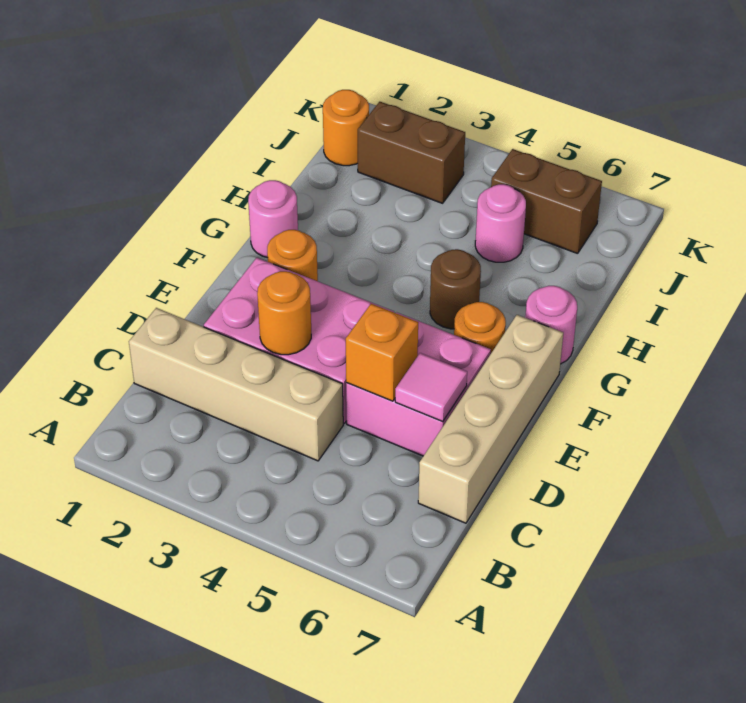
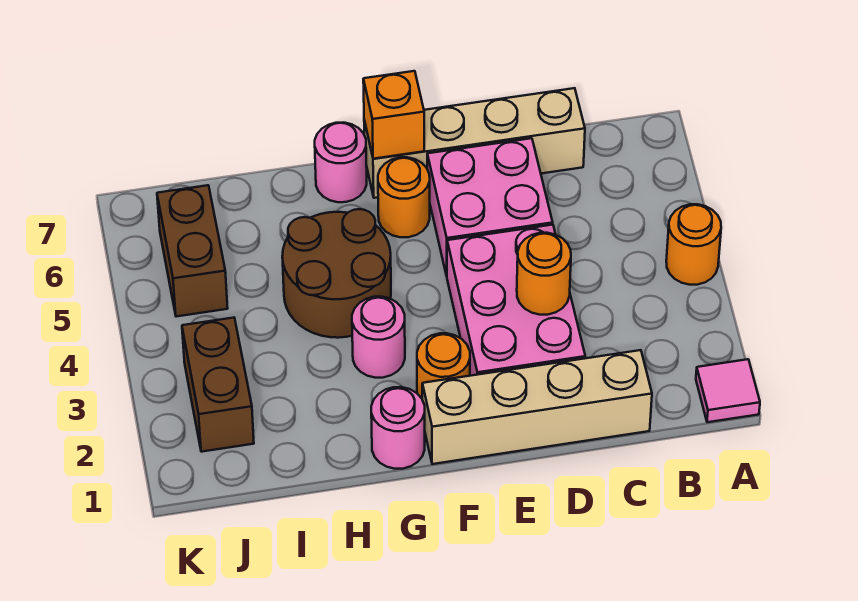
tan 1x4 brick [129,308,343,461] -> tan 1x4 brick turned to [422,350,652,464]
orange 1x1 brick [346,304,418,401] -> orange 1x1 brick moved to [363,71,424,159]
pink 1x1 tile [395,353,467,422] -> pink 1x1 tile moved to [696,359,760,422]
brown 1x1 round brick [430,249,481,329] -> brown 2x2 round brick [282,209,391,338]
pink 1x1 round brick [475,184,526,262] -> pink 1x1 round brick moved to [352,297,405,378]
orange 1x1 round brick [323,90,369,166] -> orange 1x1 round brick moved to [666,204,721,285]

